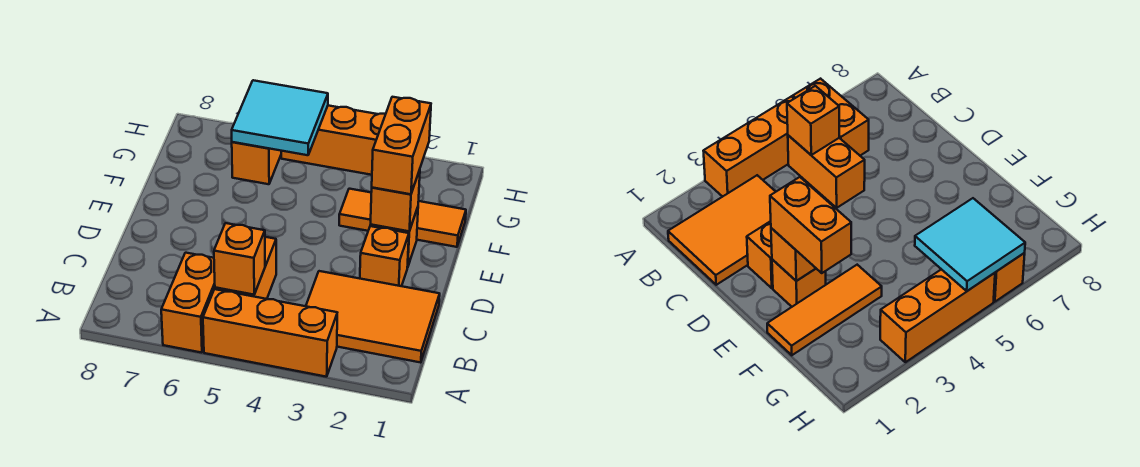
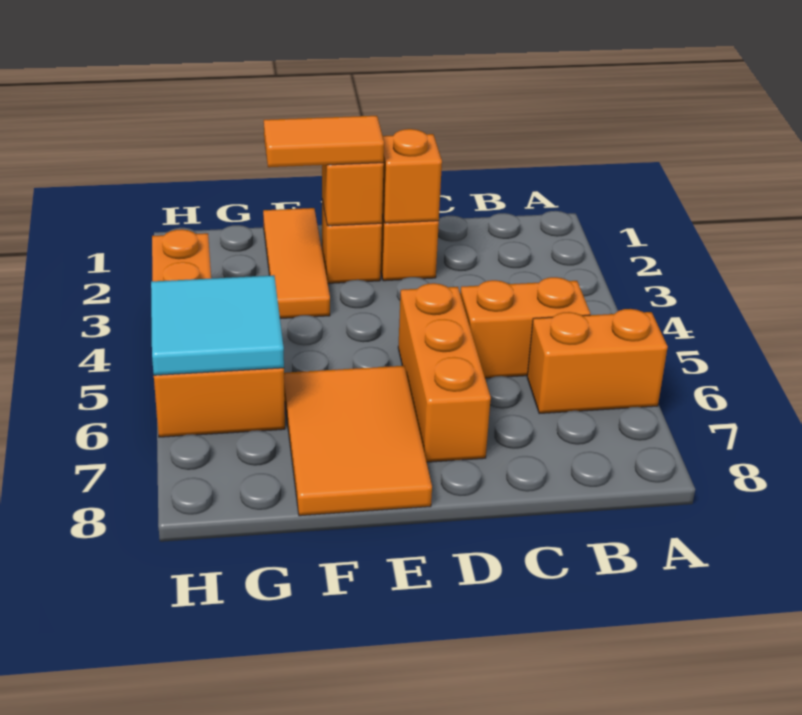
orange 1x3 brick [203,289,337,377] -> orange 1x3 brick moved to [398,283,491,462]
orange 2x3 tile [306,271,440,363] -> orange 2x3 tile moved to [284,366,432,516]
orange 1x1 brick [214,223,265,295] -> orange 1x1 brick moved to [382,129,442,223]
orange 1x2 brick [372,97,431,194] -> orange 1x2 tile [264,116,384,167]

